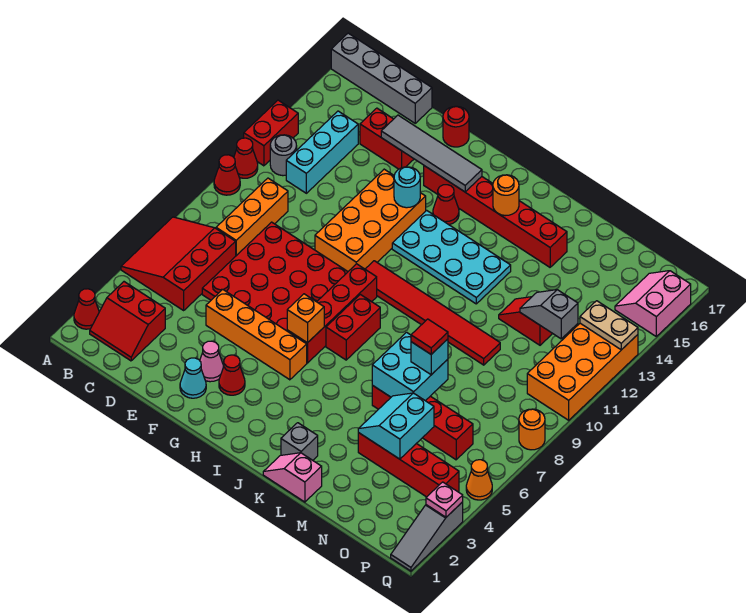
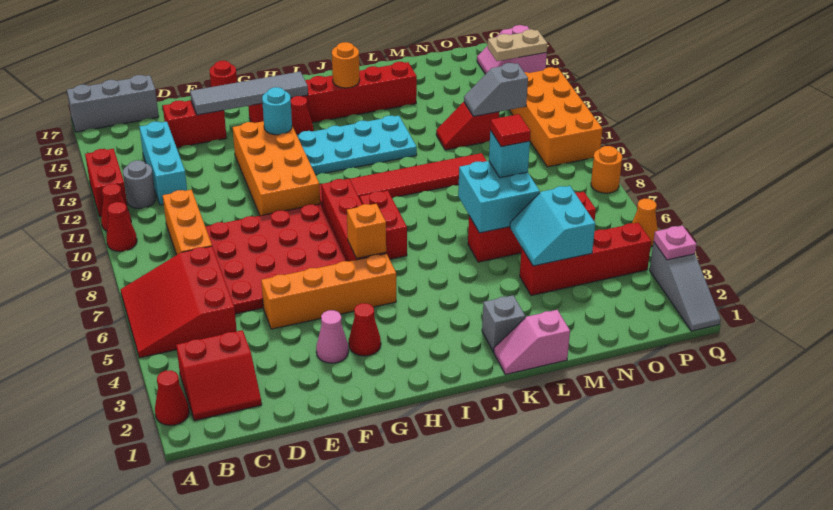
grey 1x4 brick [331,33,432,123] -> grey 1x3 brick [67,75,159,132]
cyan 1x1 cone [180,358,206,398] -> none
tan 1x2 plate [580,301,638,350] -> tan 1x2 plate moved to [488,29,548,61]

